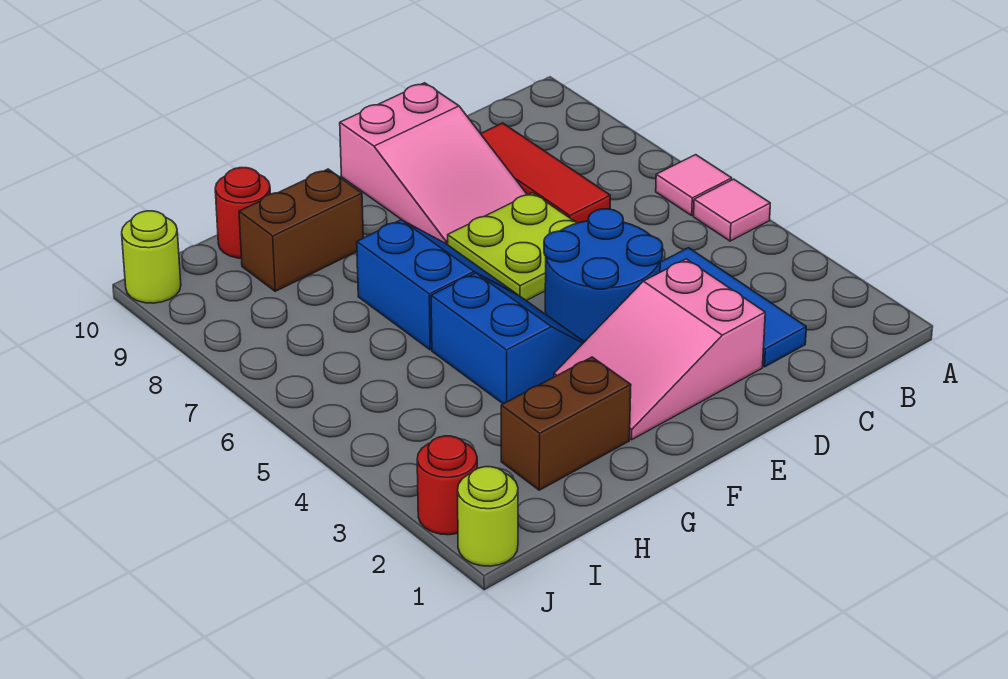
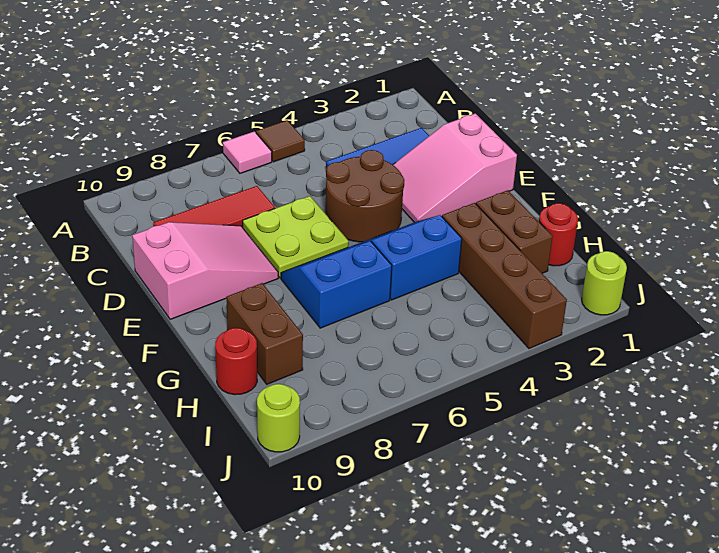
pink 1x1 tile [694,179,770,241] -> brown 1x1 tile [256,120,305,162]
pink 2x3 slope [554,259,765,440] -> pink 2x3 slope turned to [393,113,517,222]
blue 2x2 round brick [544,209,663,342] -> brown 2x2 round brick [325,150,404,242]
none -> brown 1x4 brick [442,203,567,349]
red 1x1 round brick [417,436,477,535] -> red 1x1 round brick moved to [539,203,578,266]

